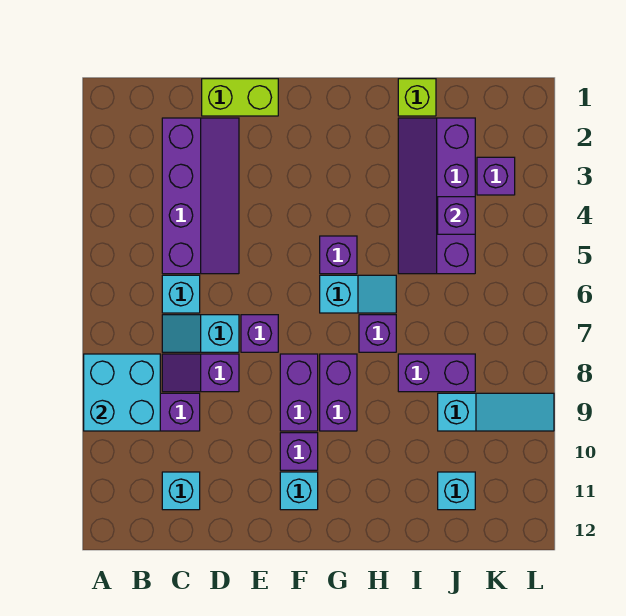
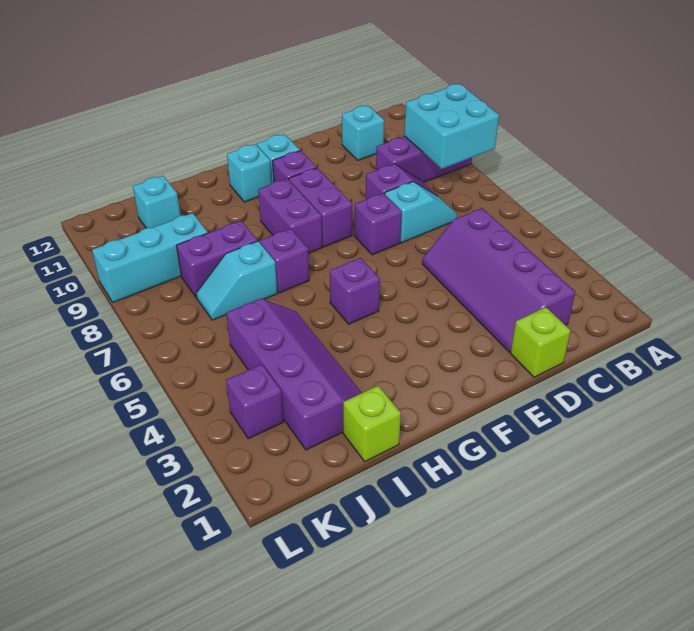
cyan 1x1 brick [162,275,200,313] -> cyan 1x1 brick moved to [227,144,272,202]
lime 1x2 brick [202,79,278,116] -> lime 1x1 brick [510,307,571,377]
cyan 1x2 slope [320,275,396,313] -> cyan 1x2 slope moved to [196,241,277,320]
purple 1x1 brick [438,197,475,234] -> none
cyan 1x3 slope [438,393,554,431] -> cyan 1x3 brick [92,213,208,302]

